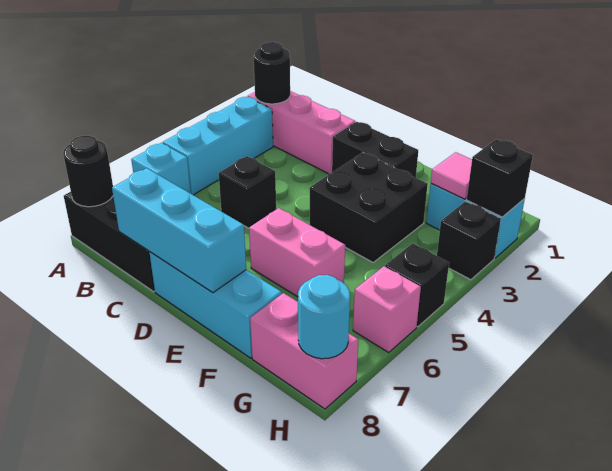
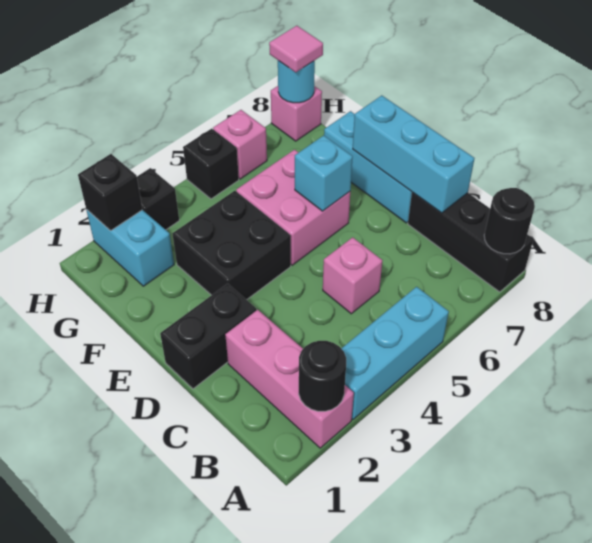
cyan 1x1 brick [131,143,191,193] -> cyan 1x1 brick moved to [295,135,353,211]
black 1x1 brick [219,156,276,228] -> pink 1x1 brick [323,237,382,314]
black 1x2 brick [332,122,418,178] -> black 1x2 brick turned to [160,284,256,389]
pink 1x2 brick [249,208,345,297] -> pink 2x2 brick [236,150,350,265]
pink 1x1 tile [431,152,472,199] -> pink 1x1 tile moved to [269,26,323,72]
pink 1x2 brick [250,293,358,409] -> pink 1x1 brick [271,86,322,141]

